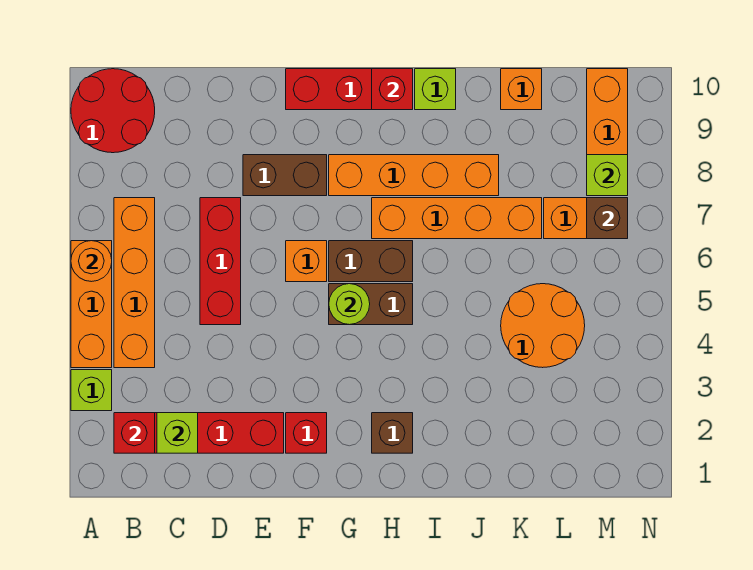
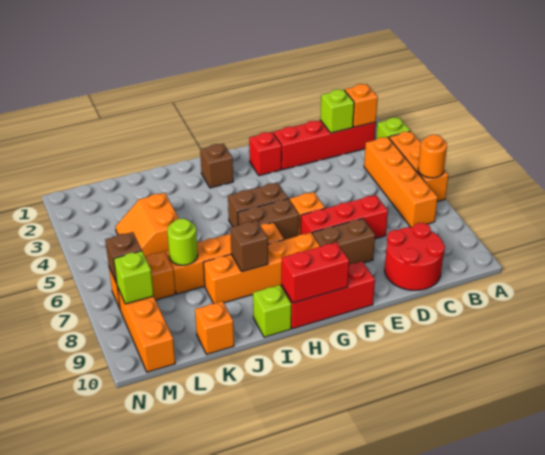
red 2x2 round brick [71,69,155,153] -> red 2x2 round brick moved to [385,223,445,290]
red 1x1 brick [114,413,155,453] -> orange 1x1 brick [345,84,378,127]
red 1x3 brick [200,198,241,325] -> red 1x3 brick turned to [301,195,388,239]
lime 1x1 round brick [329,284,370,325] -> lime 1x1 round brick moved to [167,219,198,265]
red 1x1 brick [372,69,413,110] -> red 1x2 brick [281,242,349,303]
none -> brown 1x1 brick [230,220,268,272]
orange 2x2 round brick [501,284,585,368] -> orange 2x2 slope [115,193,179,256]

